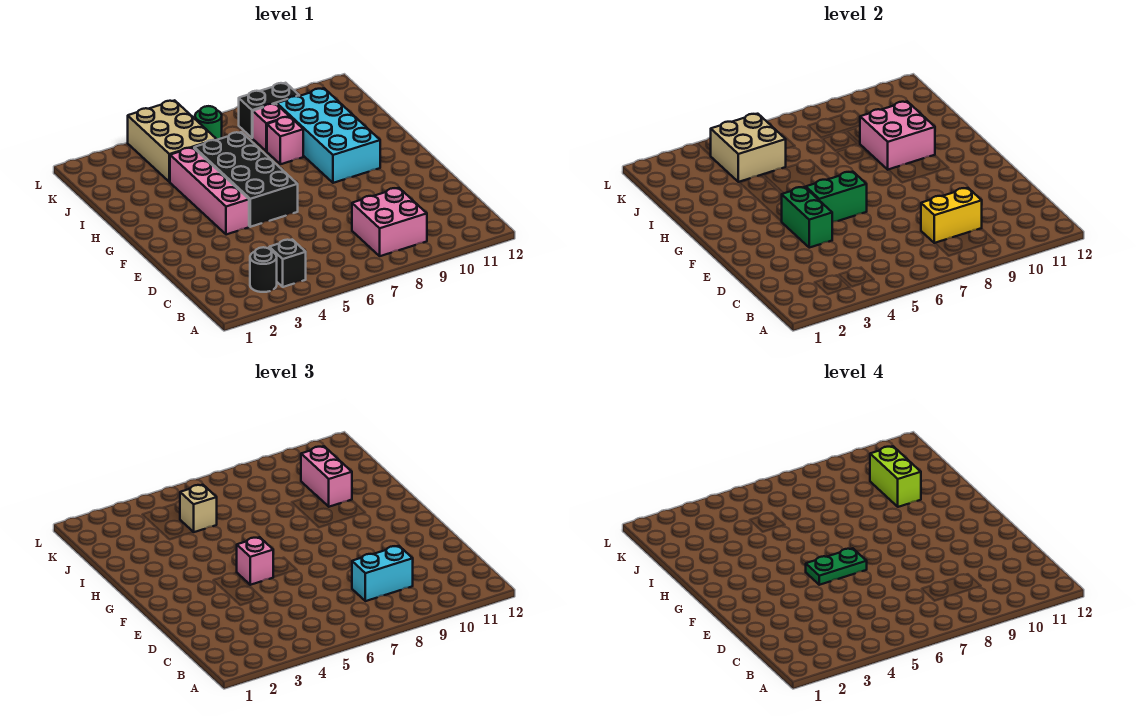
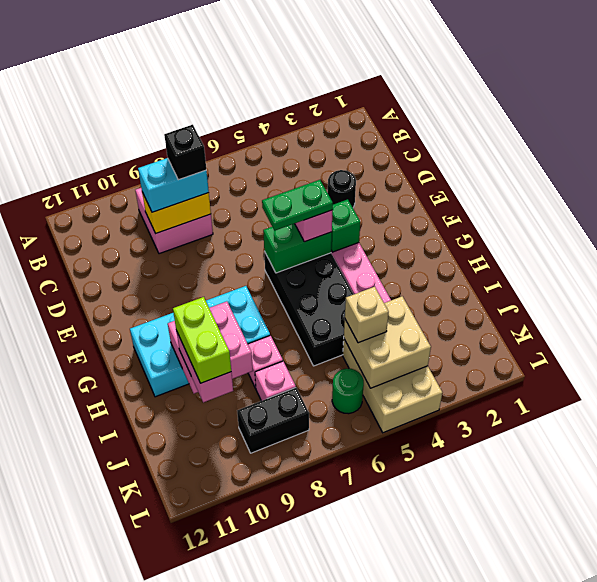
black 1x1 round brick [250,247,277,292] -> black 1x1 round brick moved to [328,170,356,207]
black 1x1 brick [269,239,306,287] -> black 1x1 brick moved to [164,125,206,180]
green 1x2 brick [781,187,832,248] -> green 1x1 brick [331,199,360,252]
cyan 2x4 brick [277,88,380,183] -> cyan 2x4 brick turned to [130,286,270,397]

